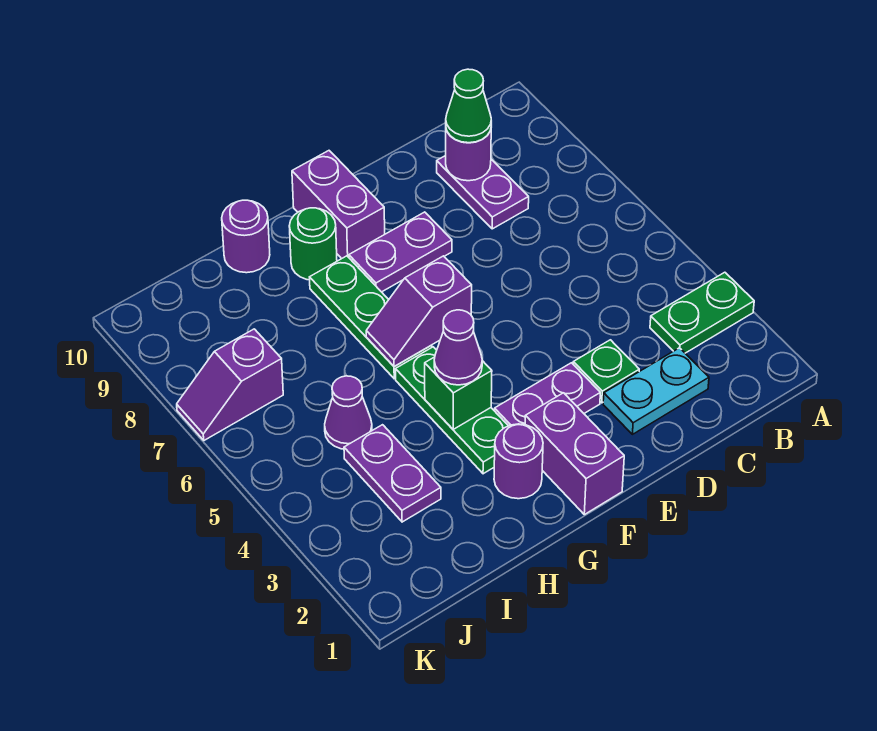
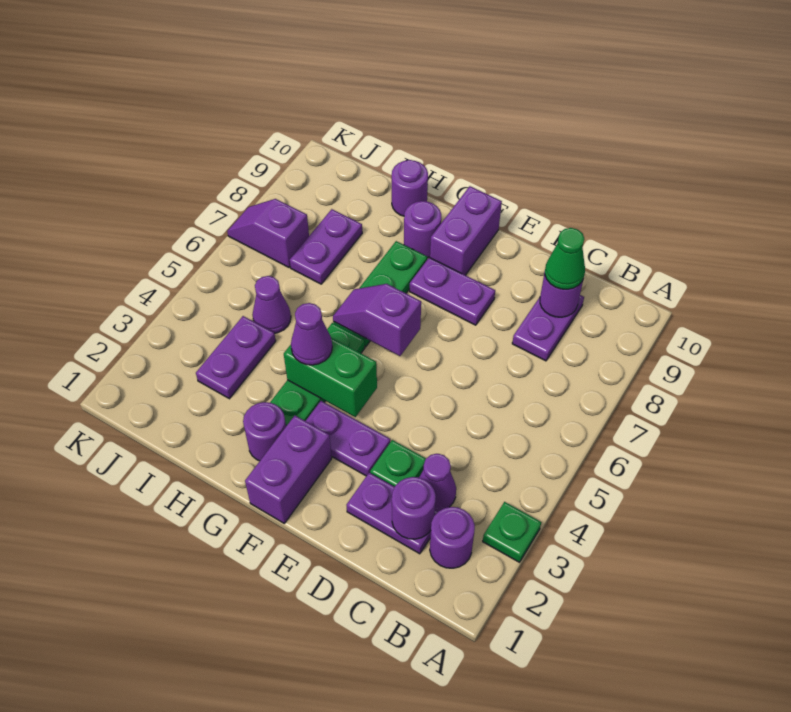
green 1x2 plate [650,272,754,353] -> green 1x1 plate [483,502,541,562]
none -> purple 1x1 round brick [430,507,475,568]
cyan 1x2 plate [603,348,709,434] -> purple 1x2 plate [347,473,438,554]
none -> purple 1x1 round brick [392,477,436,539]
none -> purple 1x1 cone [419,454,456,511]
green 1x1 brick [425,357,492,429] -> green 1x2 brick [284,338,377,417]
green 1x1 round brick [289,208,337,280] -> purple 1x1 round brick [404,201,441,258]
none -> purple 1x2 plate [290,209,362,284]

